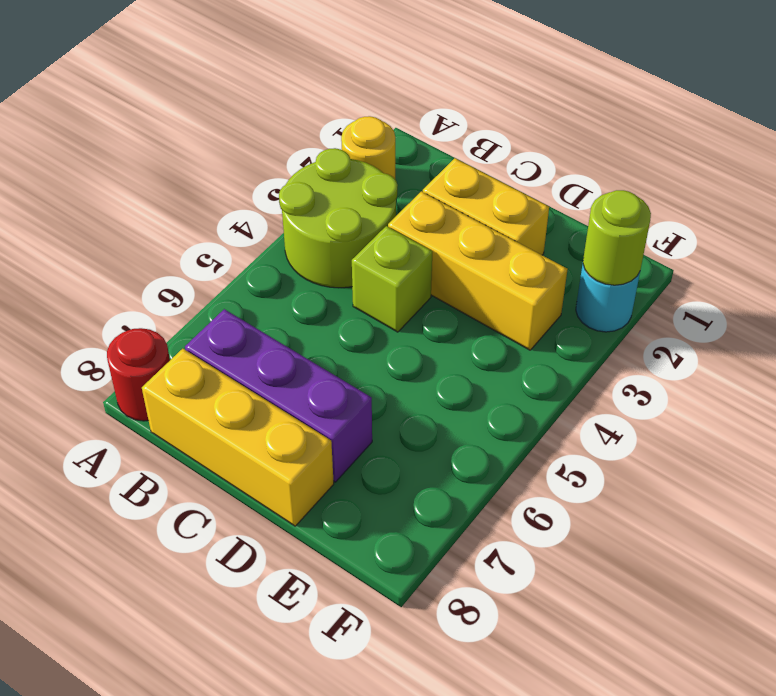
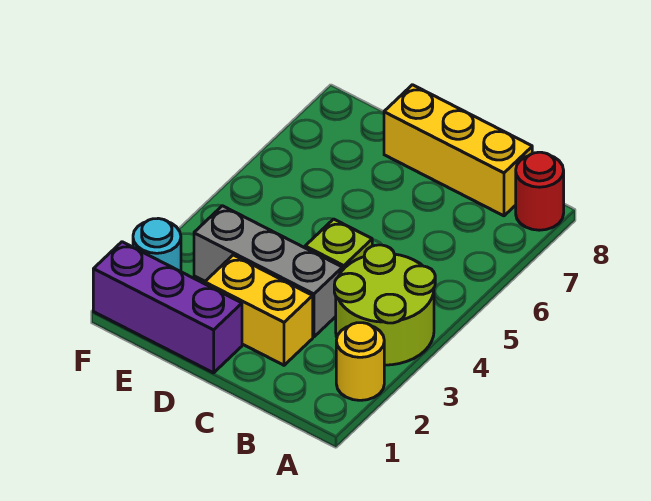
purple 1x3 brick [185,309,372,482] -> purple 1x3 brick moved to [93,242,242,373]
yellow 1x3 brick [388,191,568,350] -> grey 1x3 brick [194,206,342,337]
lime 1x1 round brick [583,190,651,285] -> none

